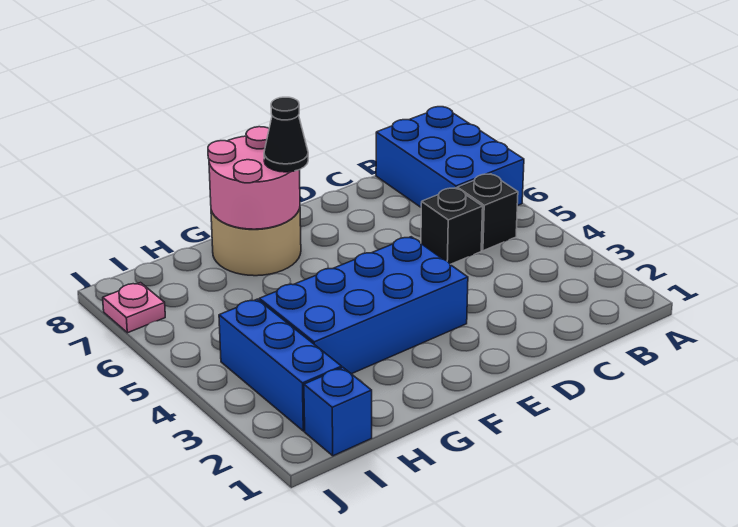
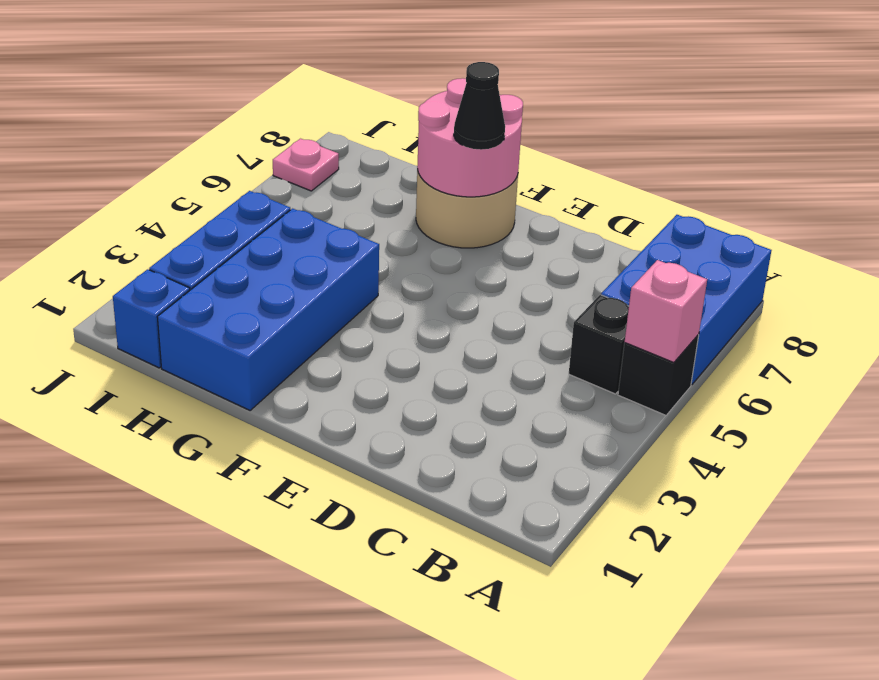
none -> pink 1x1 brick [625,260,707,363]
black 1x1 brick [421,188,483,264] -> black 1x1 brick moved to [618,335,699,415]
blue 2x4 brick [259,237,468,374] -> blue 2x4 brick turned to [157,209,379,410]

